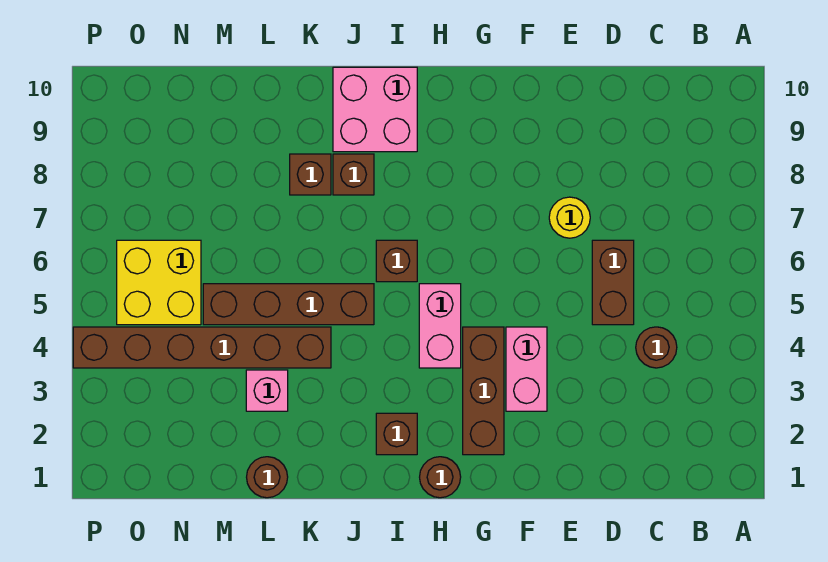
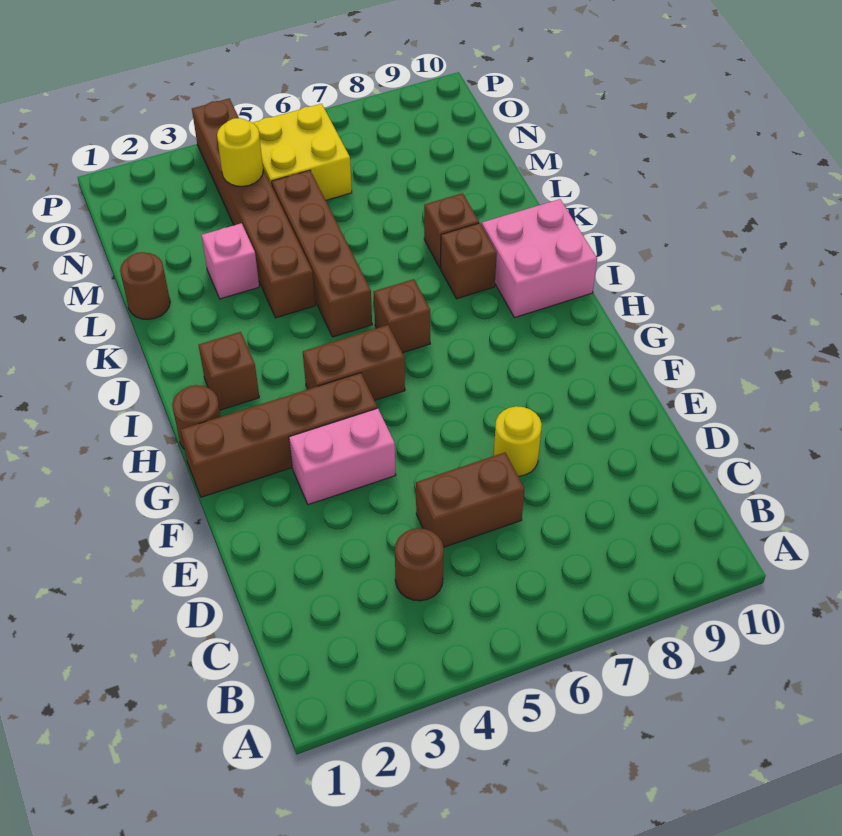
brown 1x3 brick [463,327,504,455] -> brown 1x4 brick [181,373,377,497]
pink 1x2 brick [419,284,461,368] -> brown 1x2 brick [303,325,405,400]
none -> yellow 1x1 round brick [217,118,263,186]

